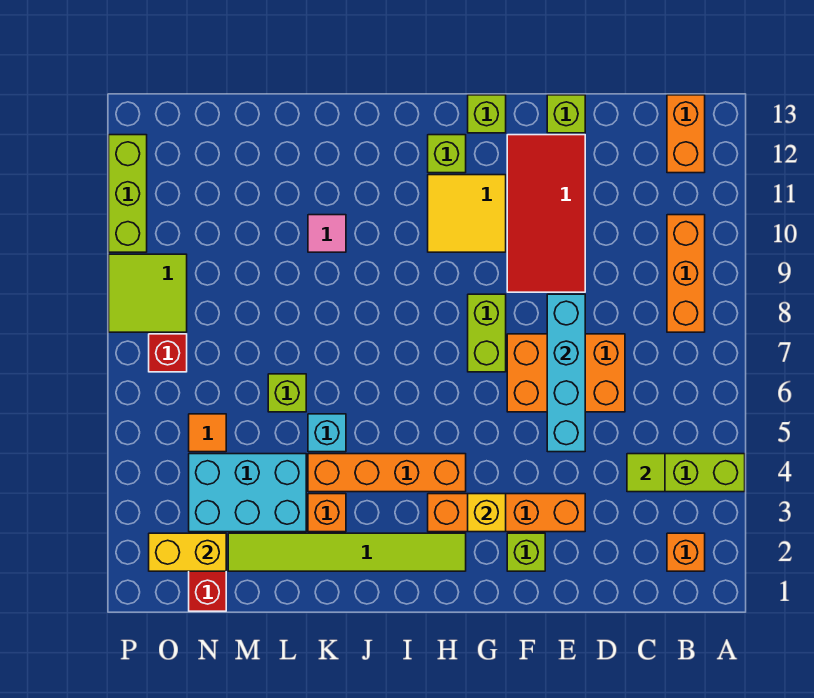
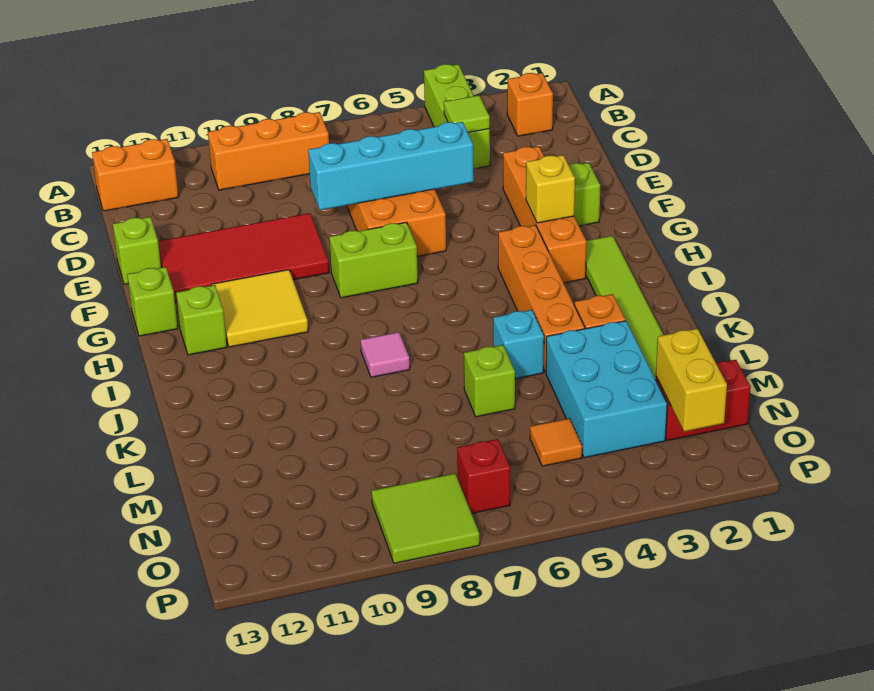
pink 1x1 tile [308,215,346,252] -> pink 1x1 tile moved to [361,332,410,377]
lime 1x3 brick [109,135,147,252] -> none

